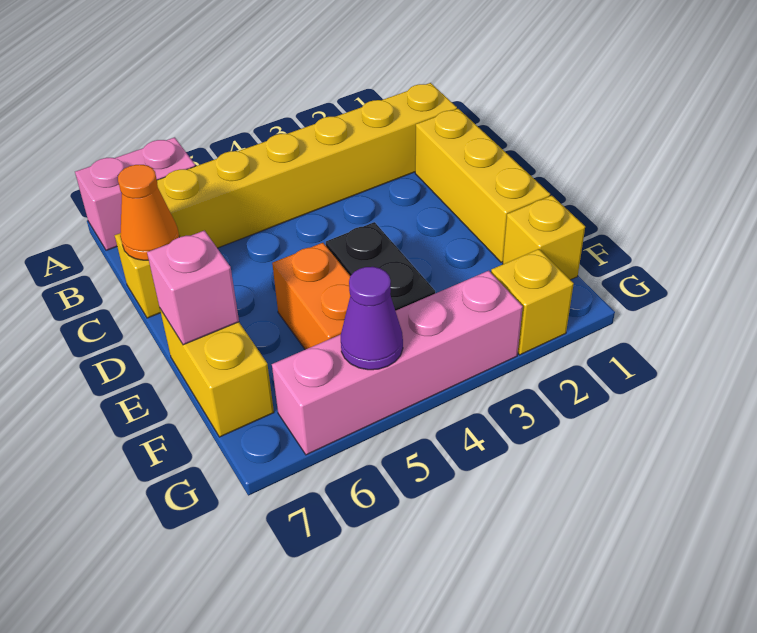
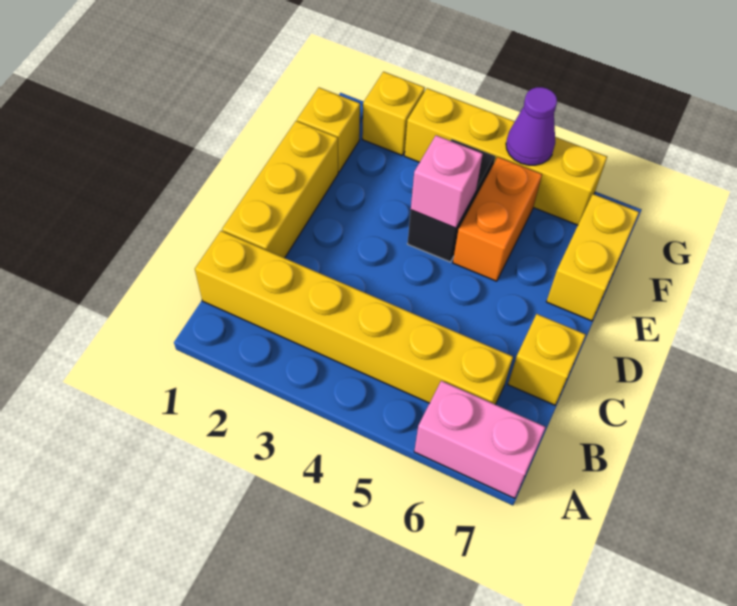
orange 1x1 cone [118,165,179,260] -> none
pink 1x1 brick [147,231,239,345] -> pink 1x1 brick moved to [411,135,483,228]
pink 1x4 brick [272,271,523,455] -> yellow 1x4 brick [405,88,607,225]

